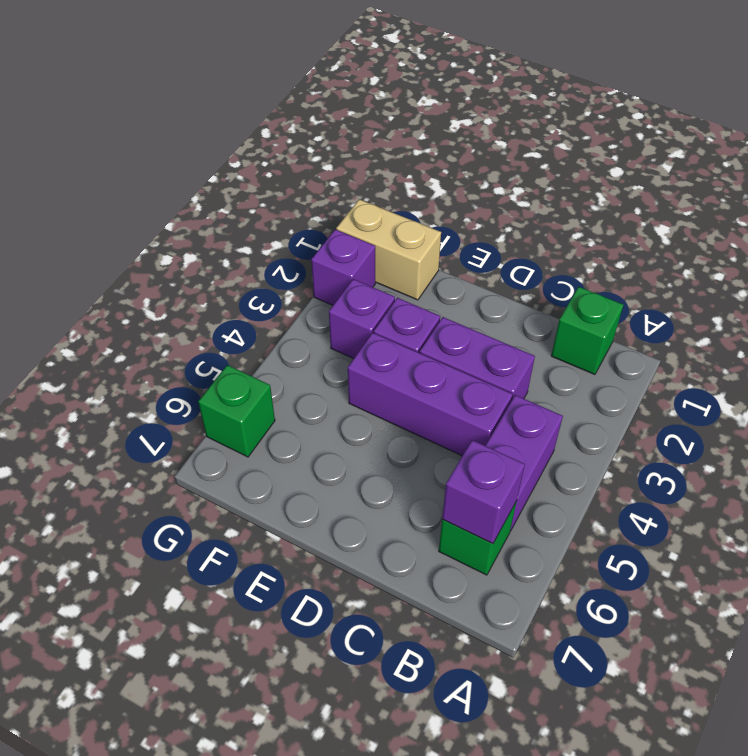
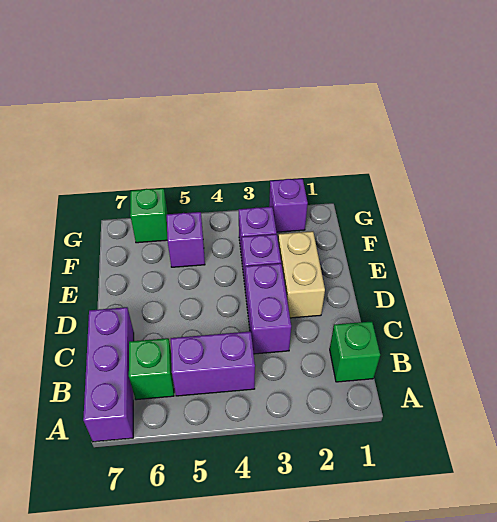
purple 1x1 brick [442,440,525,544] -> purple 1x1 brick moved to [167,212,205,267]
purple 1x3 brick [348,333,513,456] -> purple 1x3 brick moved to [83,307,134,442]
tan 1x2 brick [336,199,441,300] -> tan 1x2 brick moved to [278,231,325,318]

